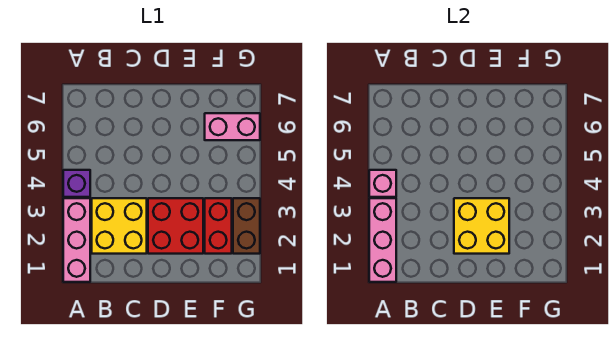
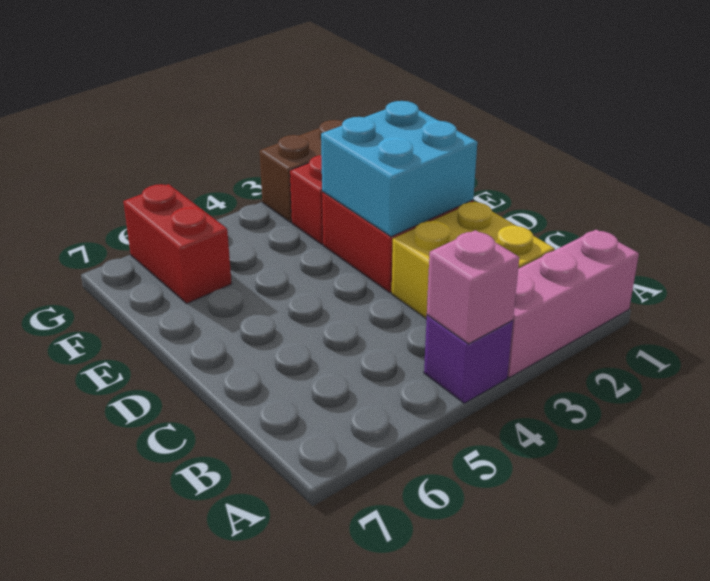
pink 1x3 brick [369,198,396,282] -> none
yellow 2x2 brick [454,198,509,254] -> cyan 2x2 brick [321,101,477,237]
pink 1x2 brick [205,113,260,140] -> red 1x2 brick [123,184,232,303]

